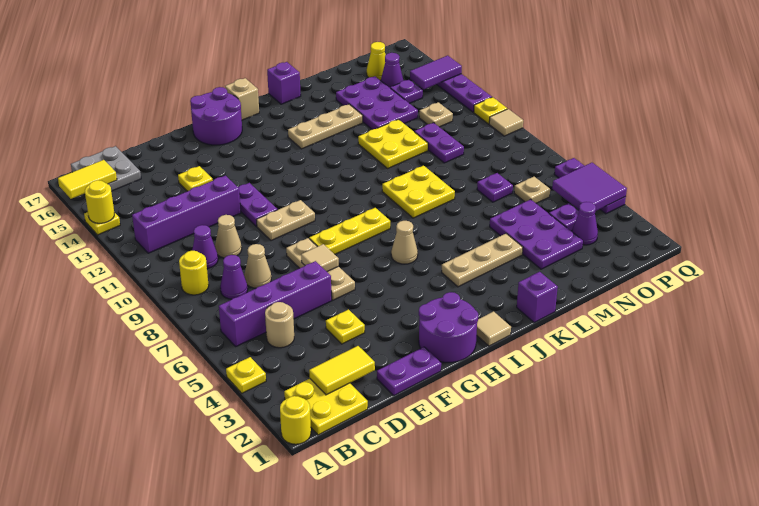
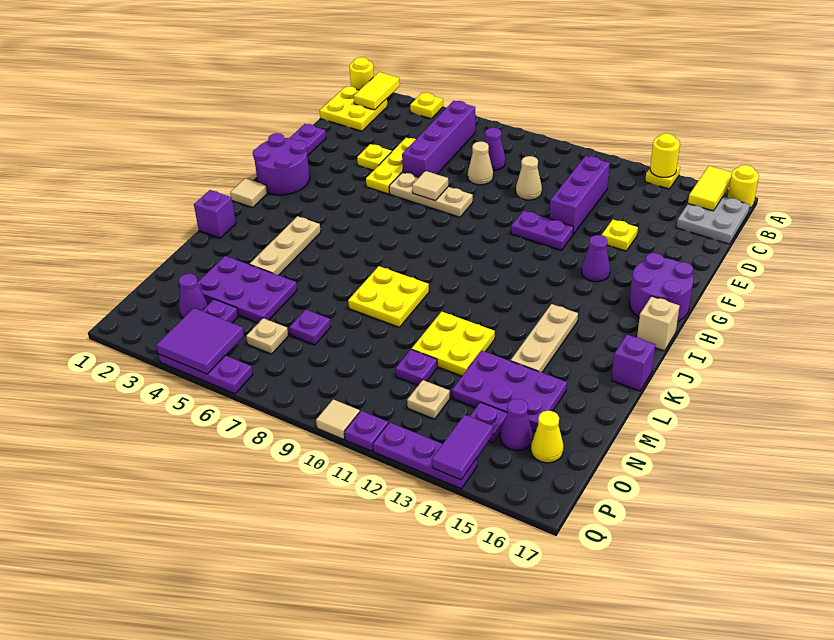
yellow 1x1 round brick [179,251,209,295] -> yellow 1x1 round brick moved to [727,165,759,208]
purple 1x4 brick [132,175,241,253] -> purple 1x3 brick [549,156,610,234]
yellow 1x2 tile [309,346,375,395] -> yellow 1x2 tile moved to [354,72,400,110]
tan 1x1 round brick [265,302,294,348] -> none
purple 1x1 cone [192,225,218,269] -> purple 1x1 cone moved to [582,235,610,282]
tan 1x2 plate [257,200,315,241] -> none
yellow 1x3 plate [309,208,390,254] -> yellow 1x3 plate moved to [366,138,416,194]
tan 1x1 cone [391,221,418,264] -> none
purple 1x2 plate [414,123,464,163] -> purple 1x1 plate [396,349,437,385]
yellow 1x1 plate [474,97,507,124] -> purple 1x1 plate [344,411,388,451]

